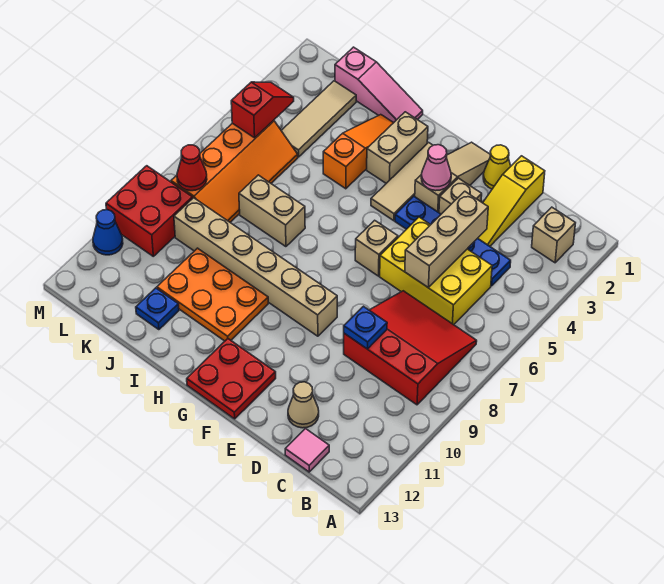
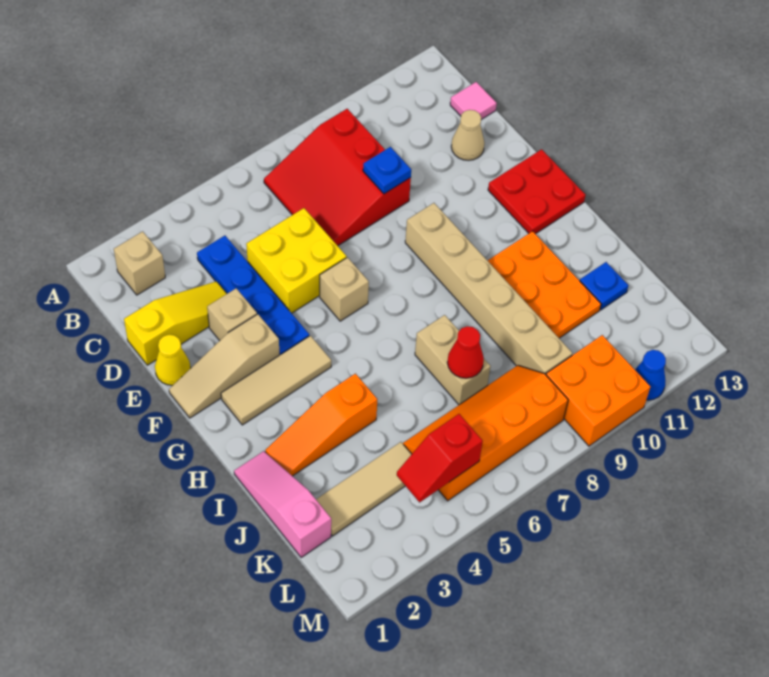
yellow 2x3 brick [380,217,492,325] -> yellow 2x2 brick [246,208,347,313]
tan 1x3 brick [405,191,488,287] -> none
pink 1x1 cone [421,145,451,191] -> none
tan 1x2 brick [367,112,428,183] -> none
red 1x1 cone [177,145,207,191] -> red 1x1 cone moved to [447,326,484,378]
red 2x2 brick [106,166,193,256] -> orange 2x2 brick [546,335,651,446]

